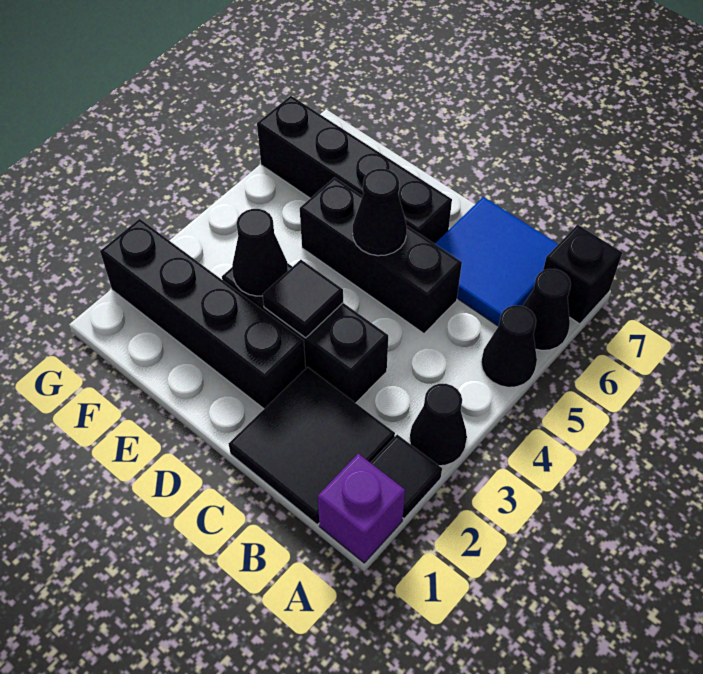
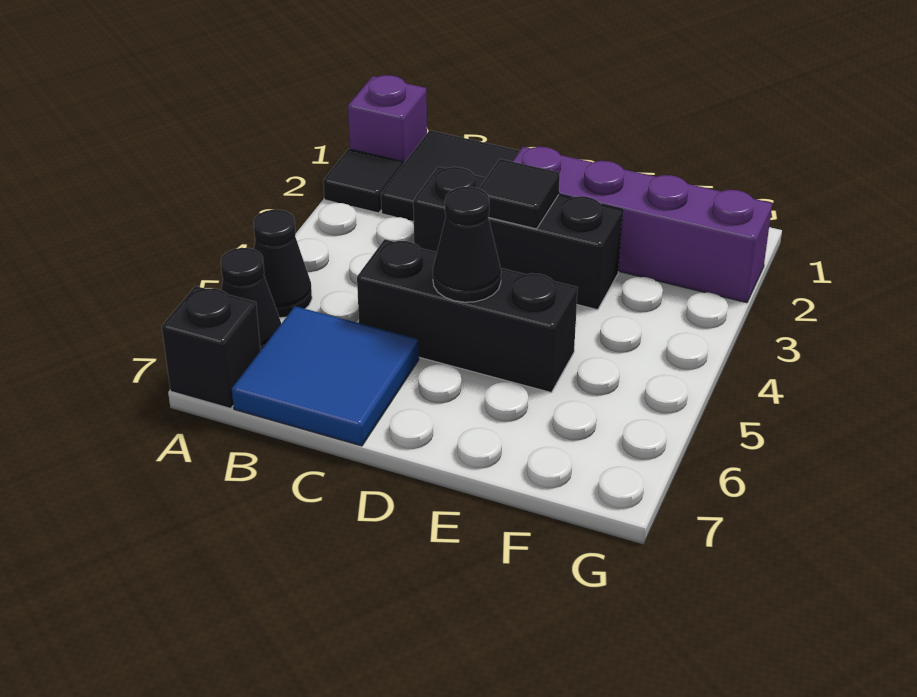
black 1x1 cone [410,384,467,466] -> none
black 1x4 brick [100,219,306,409] -> purple 1x4 brick [513,147,772,303]
black 1x4 brick [257,96,452,244] -> none
black 1x1 cone [232,209,288,296] -> none

